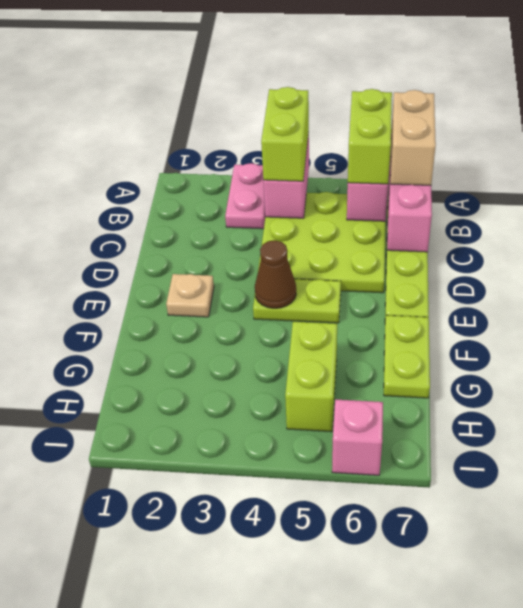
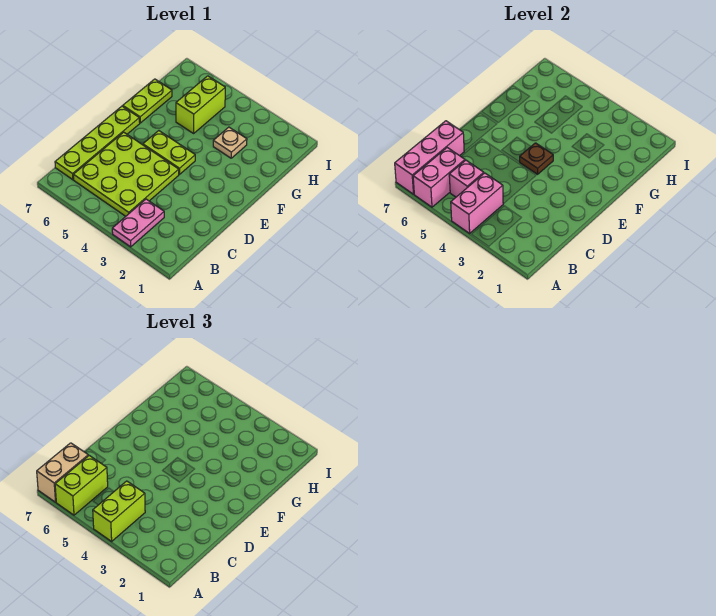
tan 1x1 plate [166,274,214,317] -> tan 1x1 plate moved to [213,127,247,158]
brown 1x1 cone [255,240,296,308] -> brown 1x1 plate [520,143,553,174]
pink 1x1 brick [332,399,383,475] -> pink 1x1 brick moved to [449,160,484,197]

